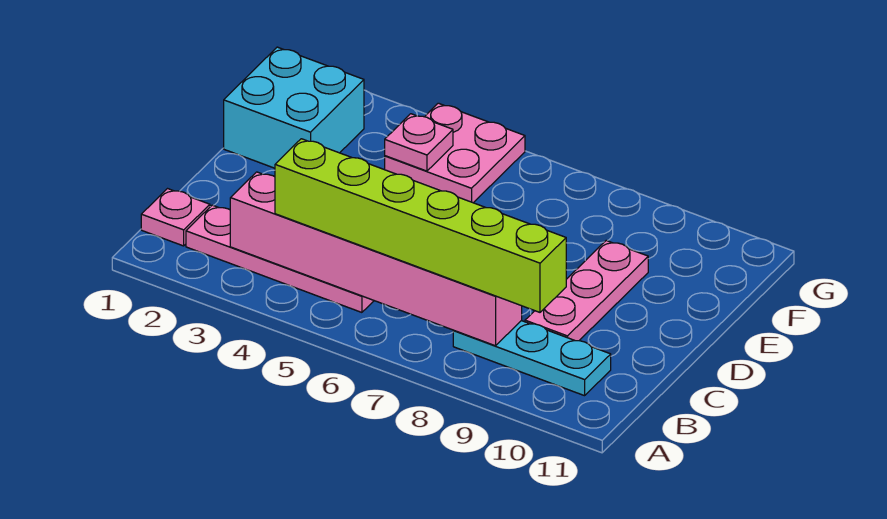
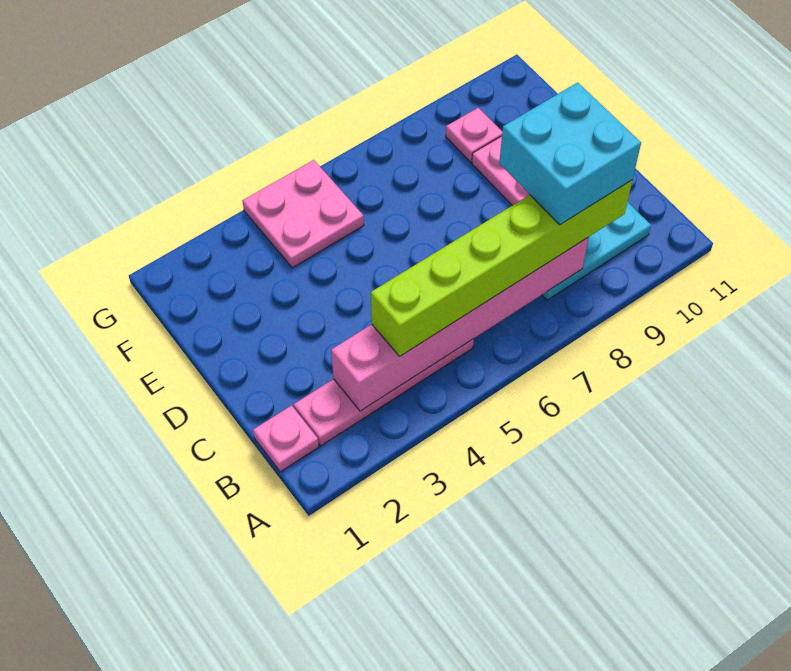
cyan 2x2 brick [224,47,364,168] -> cyan 2x2 brick moved to [499,82,641,225]
pink 1x1 plate [385,114,453,171] -> pink 1x1 plate moved to [446,108,502,162]

